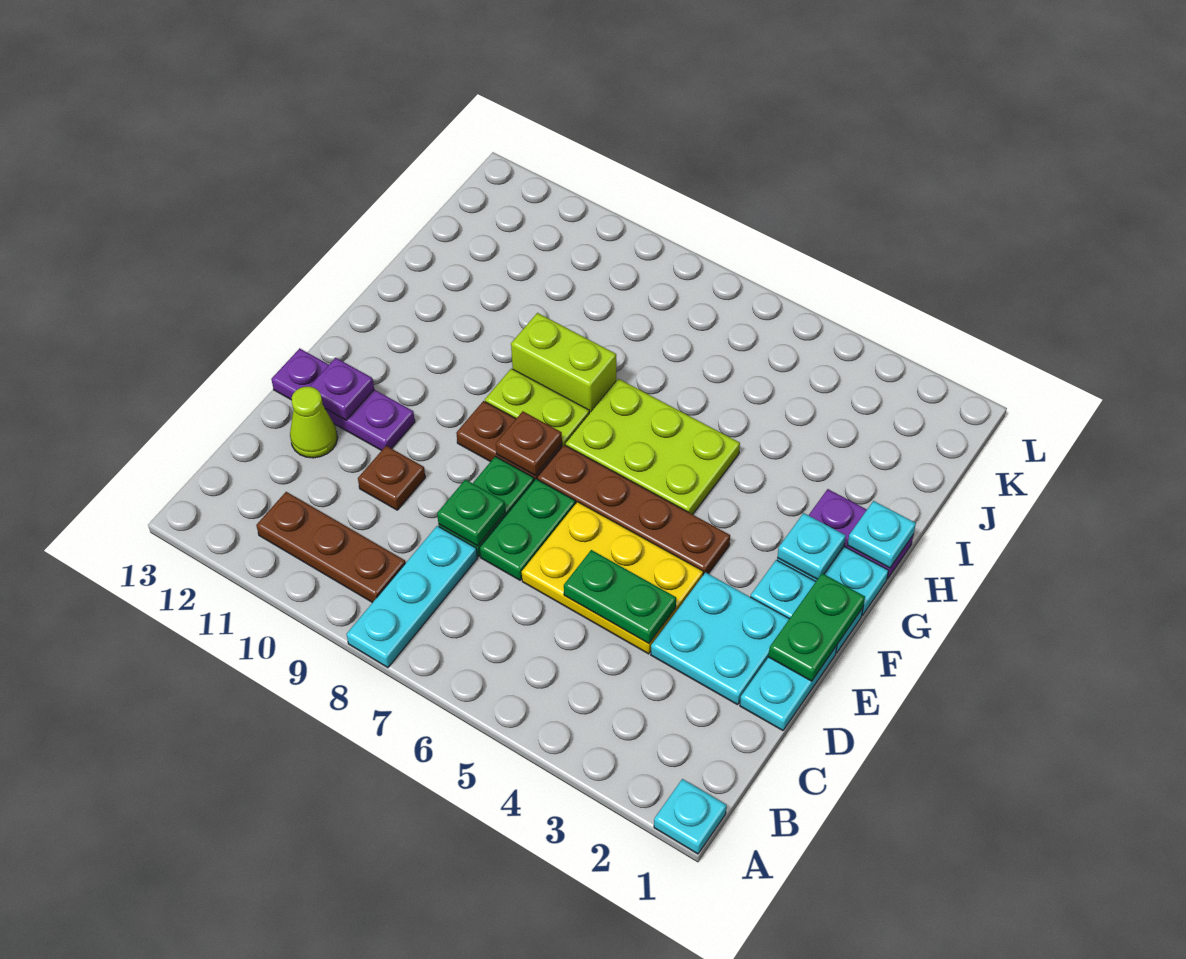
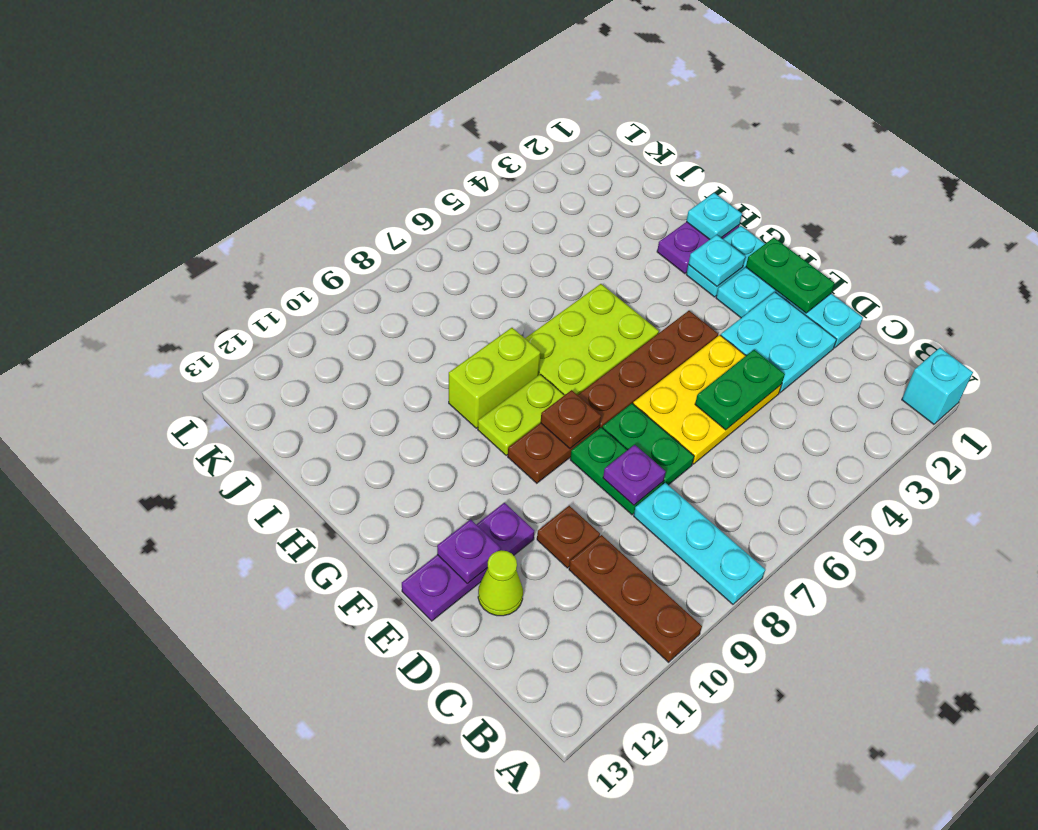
cyan 1x1 plate [654,779,727,854] -> cyan 1x1 brick [902,348,973,424]
brown 1x3 plate [256,492,405,603] -> brown 1x3 plate turned to [569,535,702,662]
green 1x1 plate [437,480,505,546] -> purple 1x1 plate [603,445,666,505]

